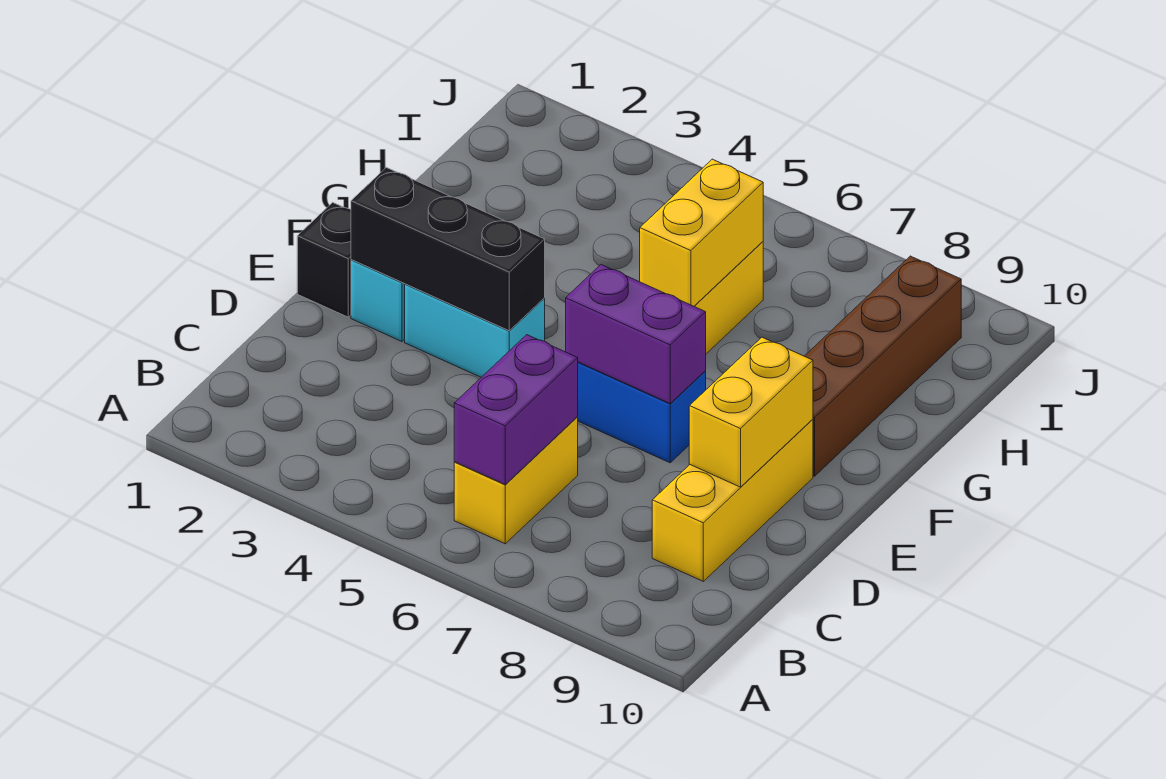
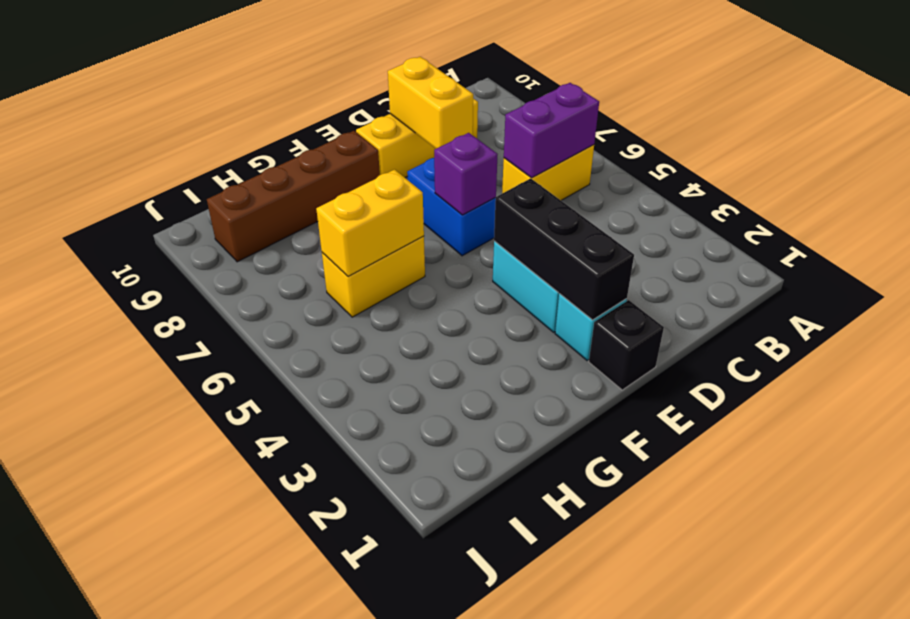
yellow 1x2 brick [689,337,813,487] -> yellow 1x2 brick turned to [388,57,473,149]
purple 1x2 brick [566,265,706,404] -> purple 1x1 brick [434,133,498,215]

